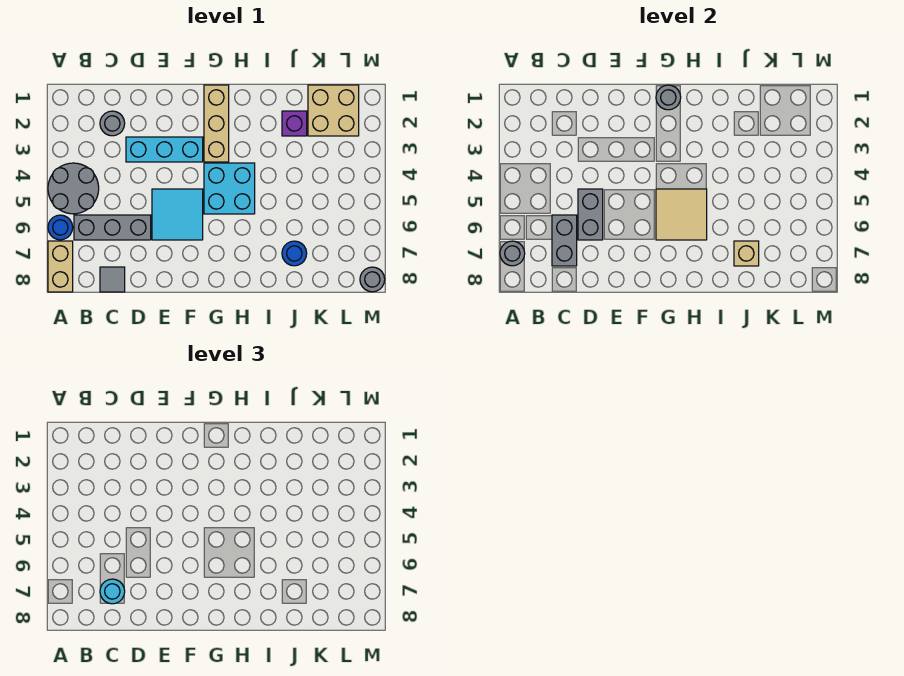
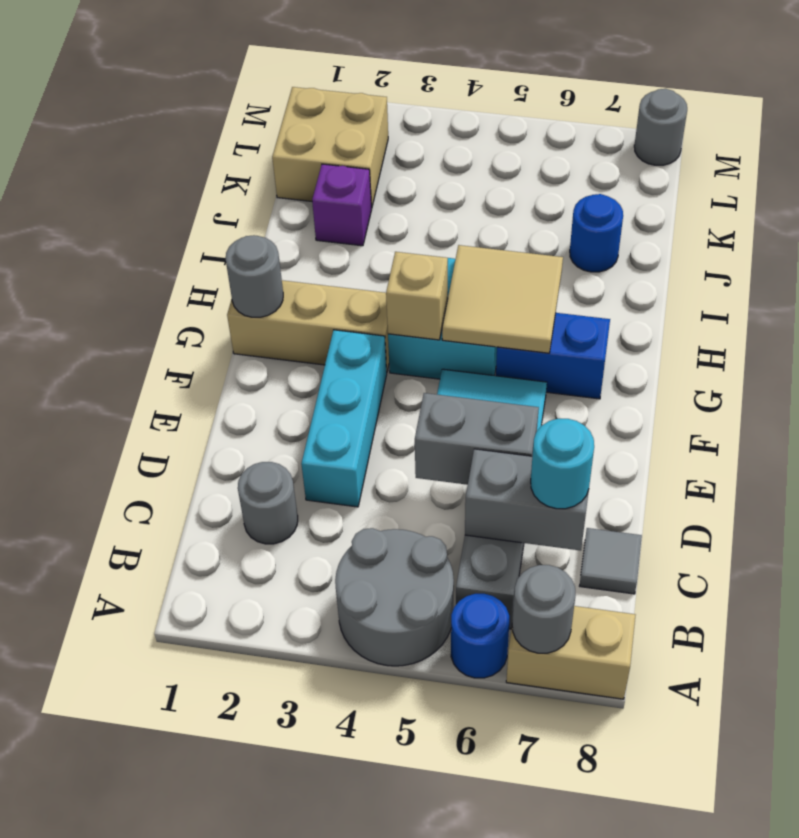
none -> blue 1x2 brick [496,313,610,399]
tan 1x1 brick [734,241,759,266] -> tan 1x1 brick moved to [386,252,448,340]

